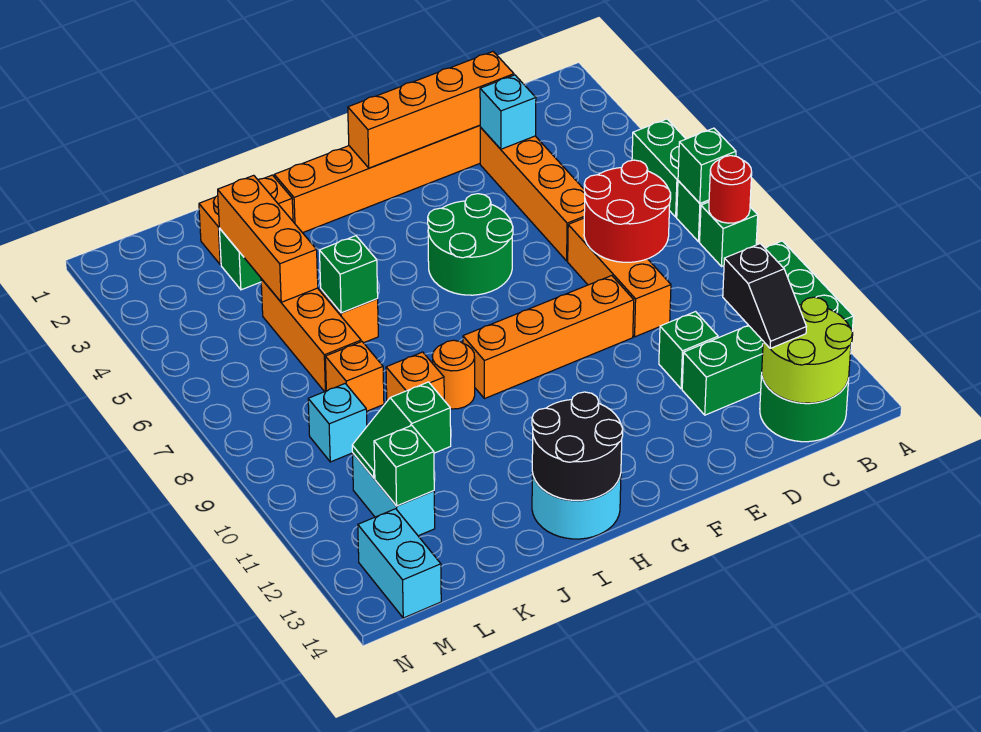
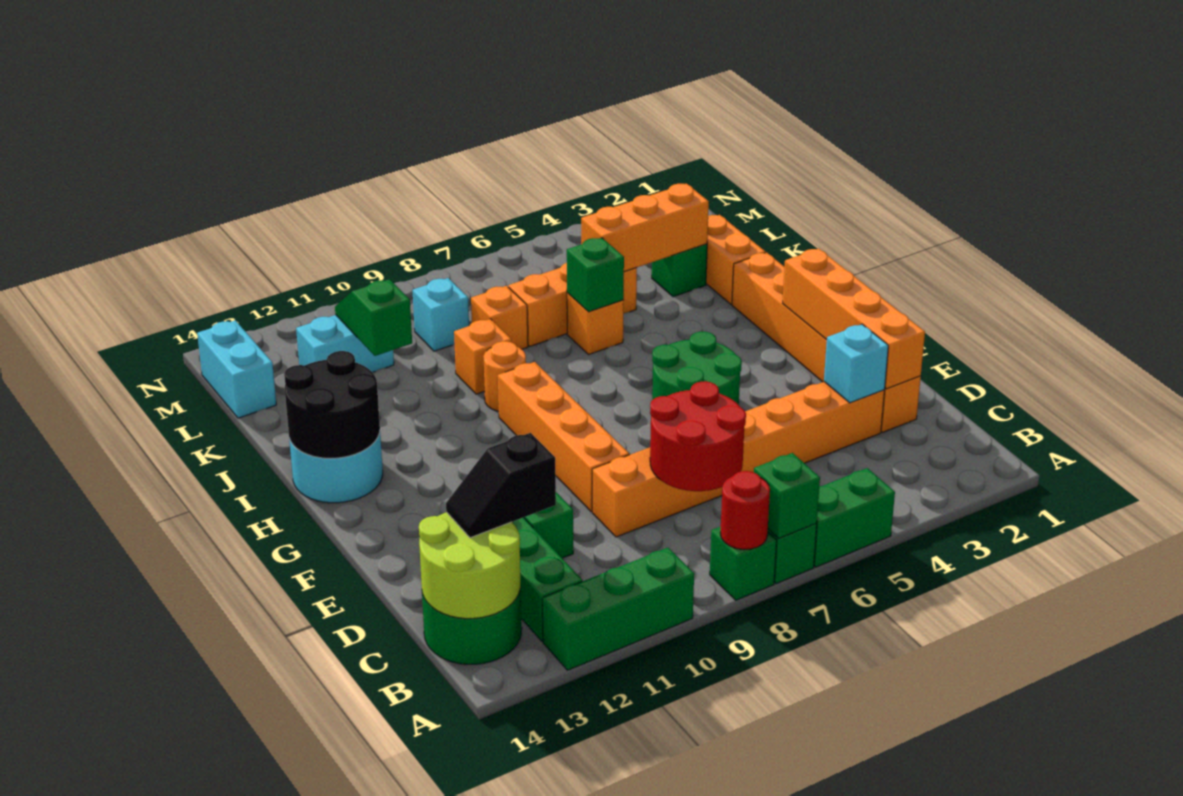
green 1x1 brick [374,425,434,506] -> none
cyan 1x2 brick [358,509,441,618] -> cyan 1x2 brick turned to [197,320,276,418]

